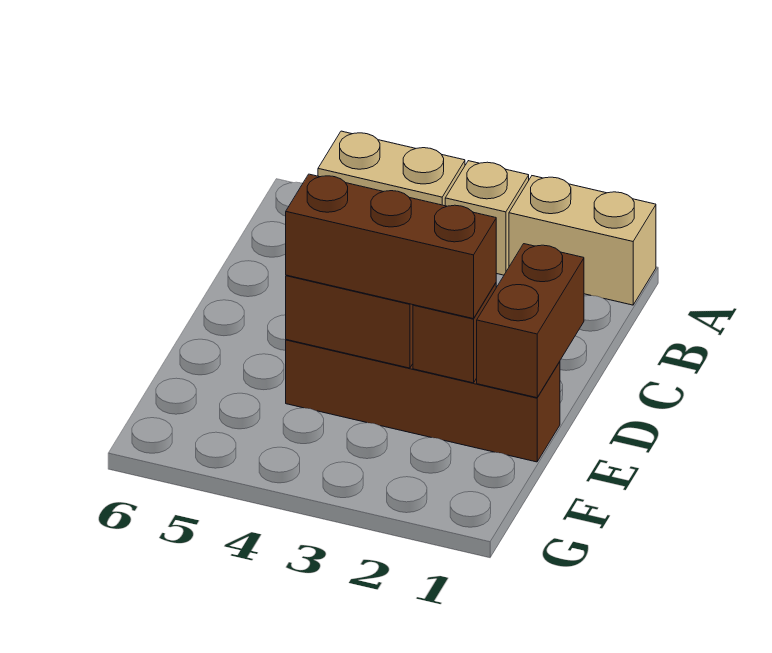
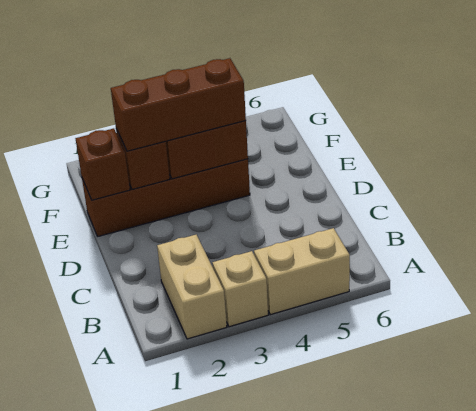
tan 1x2 brick [509,176,656,305] -> tan 1x2 brick turned to [157,235,227,339]
brown 1x2 brick [477,244,584,398] -> brown 1x1 brick [76,128,130,200]

